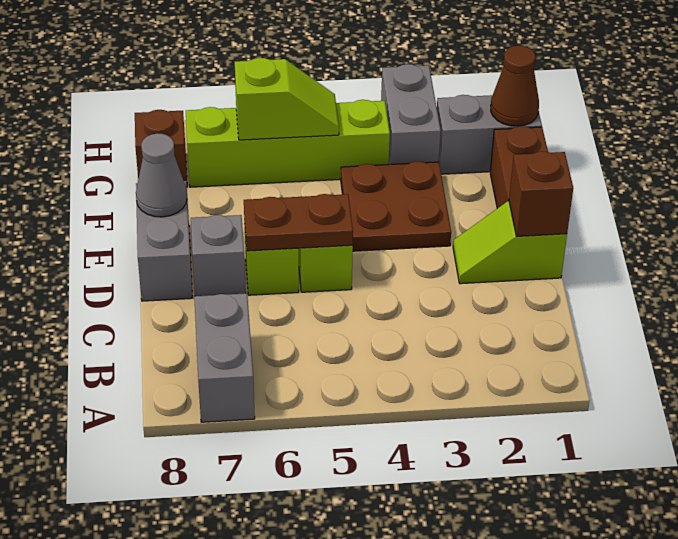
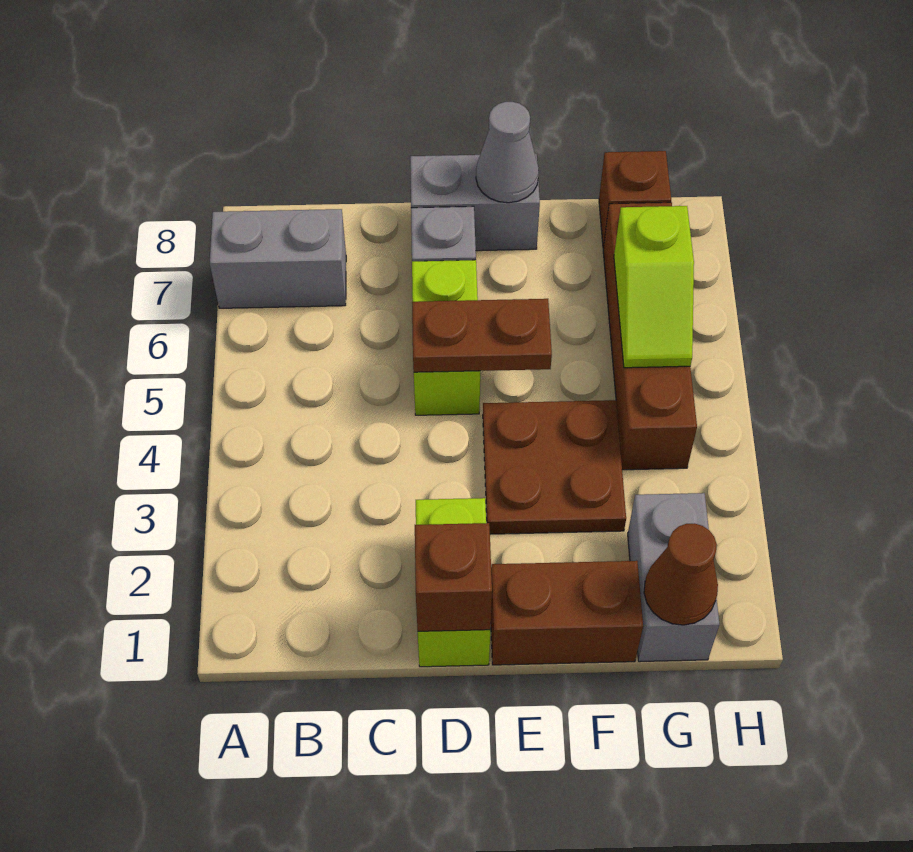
lime 1x2 slope [453,201,567,284] -> lime 1x2 brick [416,498,490,667]
brown 1x2 plate [244,194,353,251] -> brown 1x2 plate turned to [412,299,552,372]
grey 1x2 brick [381,64,441,165] -> none
lime 1x4 brick [186,100,390,187] -> brown 1x4 brick [603,202,697,470]

